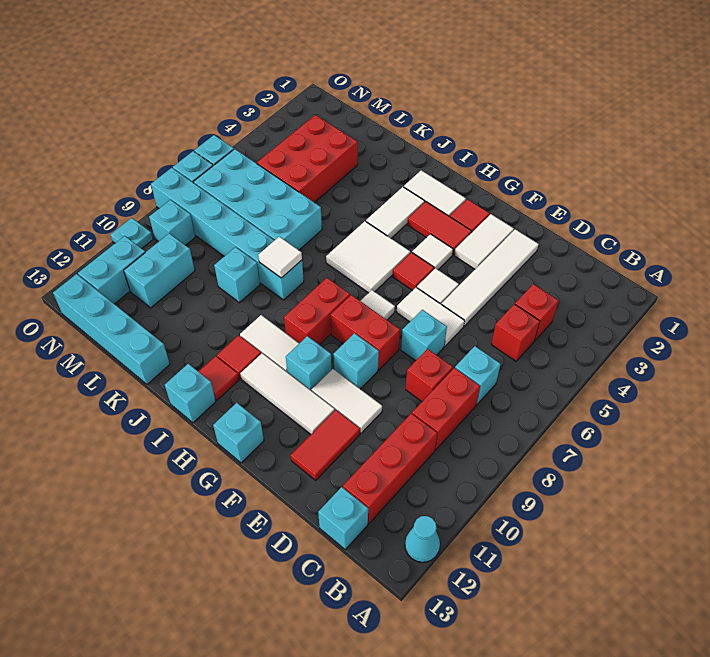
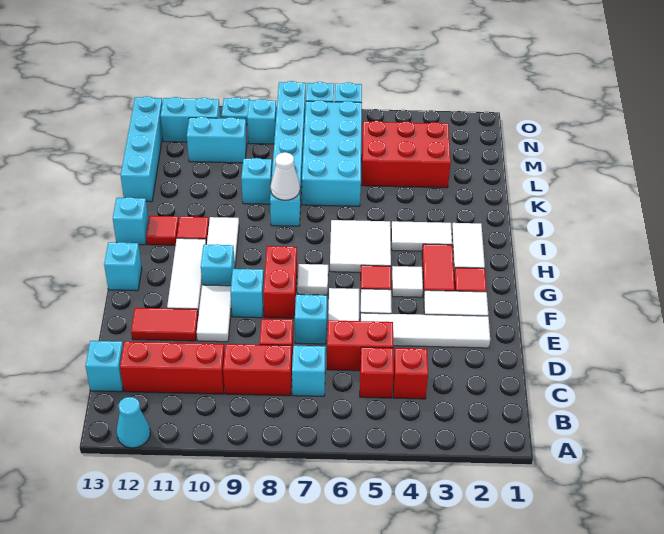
red 1x2 brick [284,278,350,345] -> red 1x2 brick moved to [327,320,393,371]
white 1x1 tile [258,237,302,278] -> white 1x1 cone [271,152,300,200]

